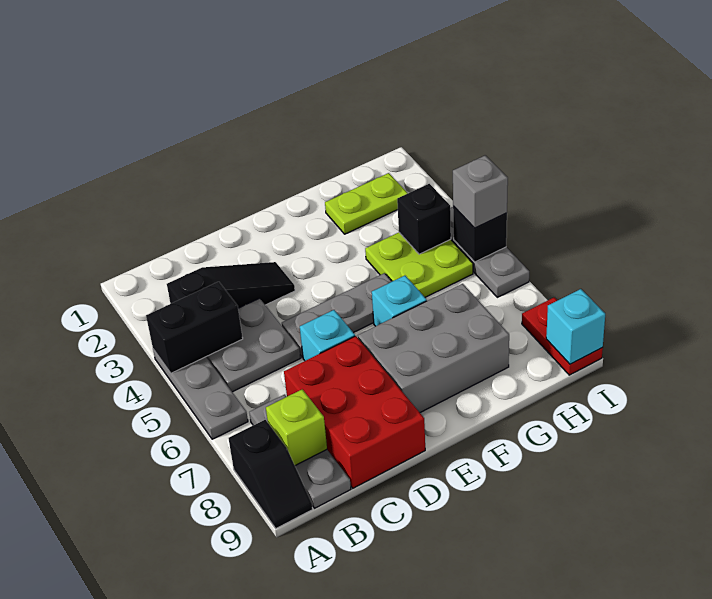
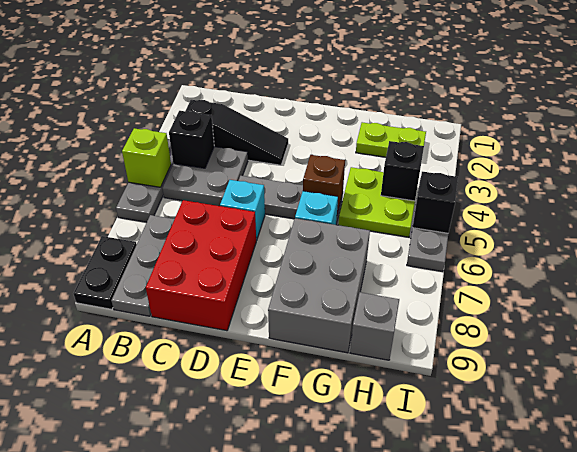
black 1x2 brick [146,282,243,373] -> black 1x1 brick [169,111,214,168]
black 1x2 slope [229,420,313,528] -> black 1x2 plate [74,236,137,309]
lime 1x1 brick [266,389,327,466] -> lime 1x1 brick moved to [122,128,171,187]
grey 2x3 brick [358,284,509,413] -> grey 2x3 brick turned to [268,218,370,353]
none -> brown 1x1 brick [303,155,345,214]
grey 1x1 brick [453,155,508,228] -> grey 1x1 brick moved to [350,292,399,360]
red 1x2 plate [522,297,603,375] -> none
cyan 1x1 brick [546,289,605,364] -> none

